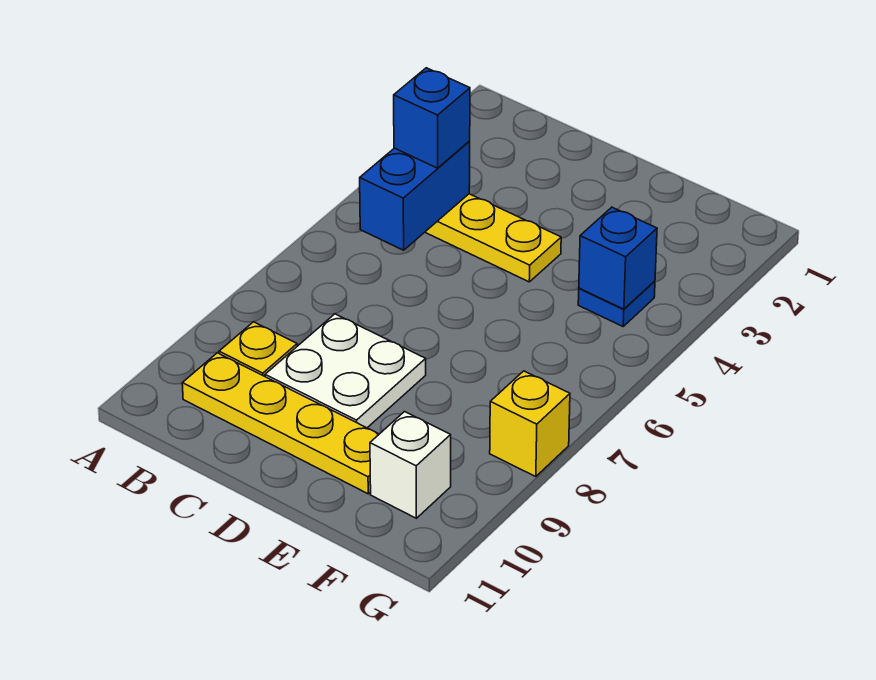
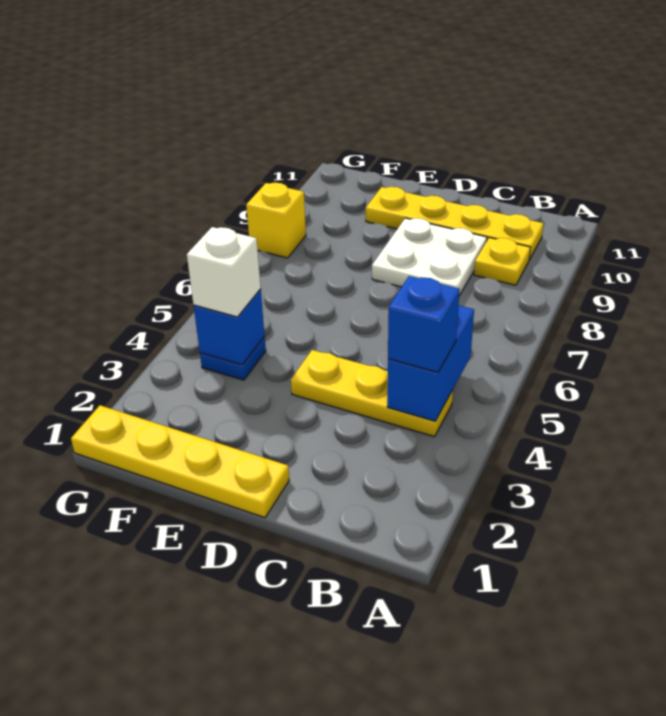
none -> yellow 1x4 plate [71,405,289,518]
white 1x1 brick [370,412,451,518] -> white 1x1 brick moved to [187,227,261,317]

